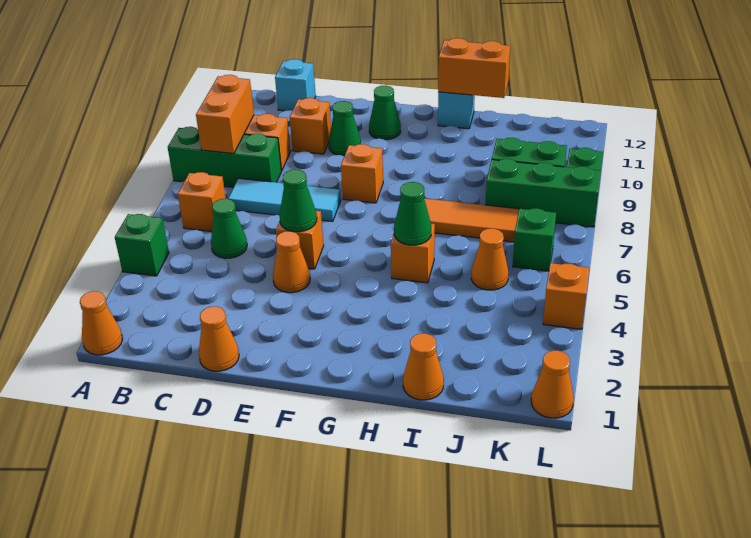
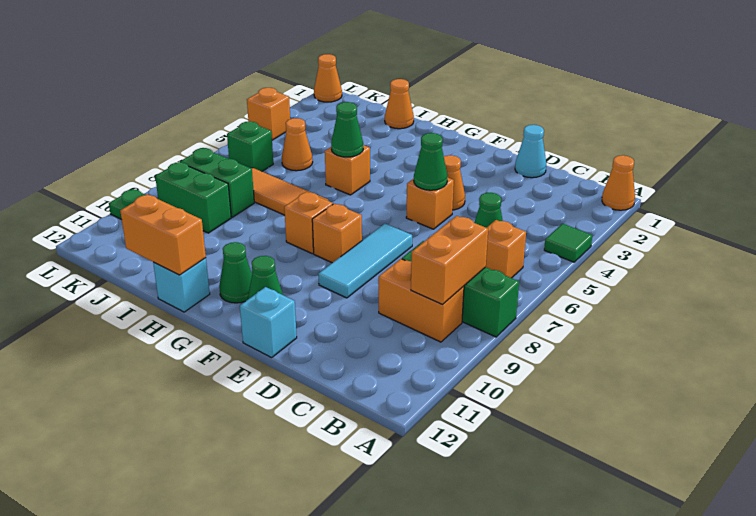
green 1x1 brick [115,214,169,276] -> green 1x1 tile [544,224,592,262]
cyan 1x3 tile [228,178,341,221] -> cyan 1x3 tile turned to [318,224,412,298]
cyan 1x1 brick [275,59,316,111] -> cyan 1x1 brick moved to [240,287,297,358]
orange 1x1 cone [199,306,239,371] -> cyan 1x1 cone [515,125,546,178]
orange 1x1 brick [290,98,331,154] -> orange 1x1 brick moved to [284,192,333,254]
green 1x1 cone [329,101,361,156] -> green 1x1 cone moved to [219,242,252,303]
green 1x3 brick [486,159,601,227] -> green 1x2 brick [180,148,254,217]

